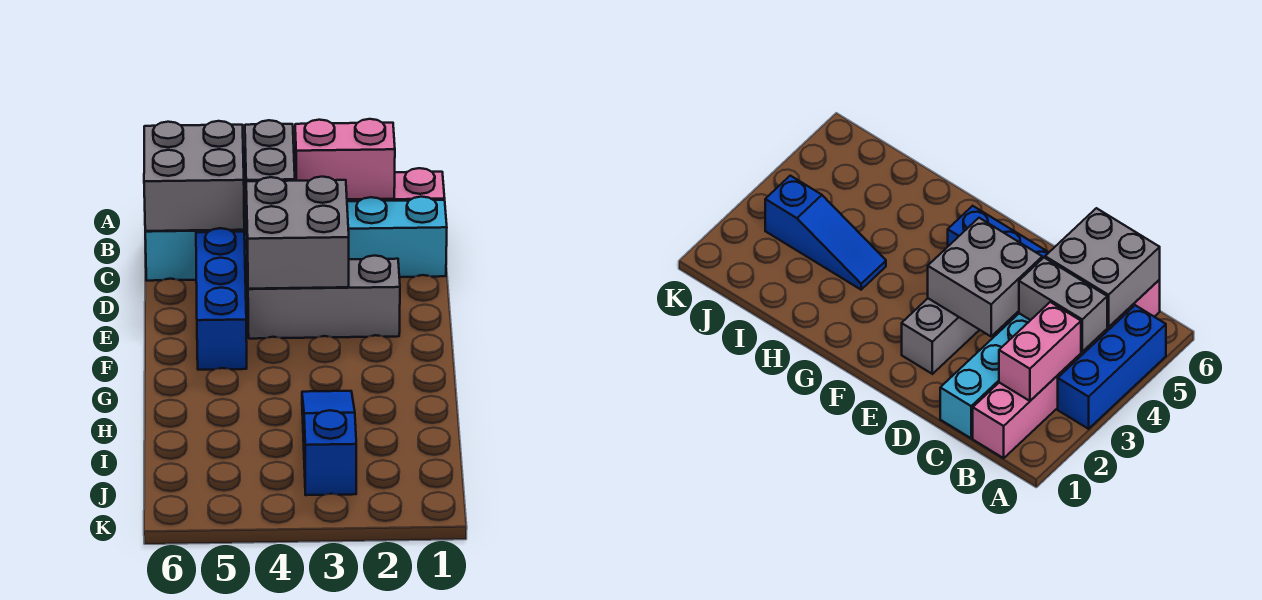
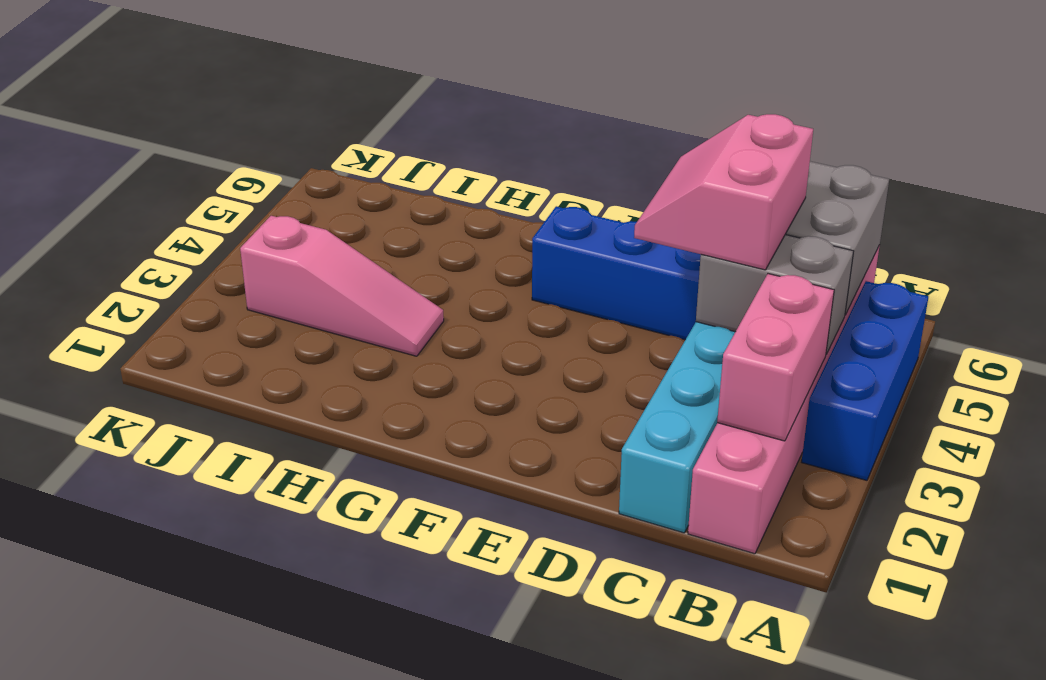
none -> pink 2x2 slope [634,114,813,270]
grey 2x2 brick [246,177,349,289] -> none
grey 1x3 brick [247,256,400,339] -> none
blue 1x3 slope [302,391,356,495] -> pink 1x3 slope [240,216,444,356]

